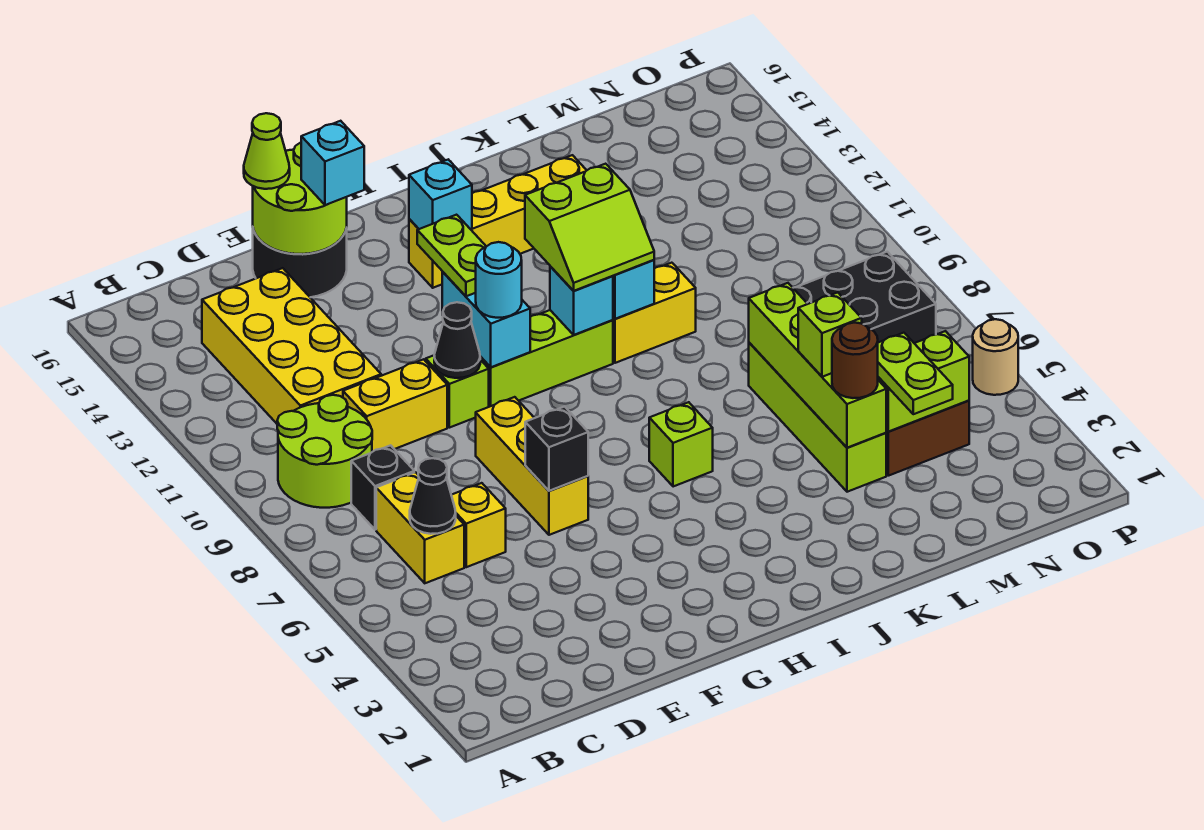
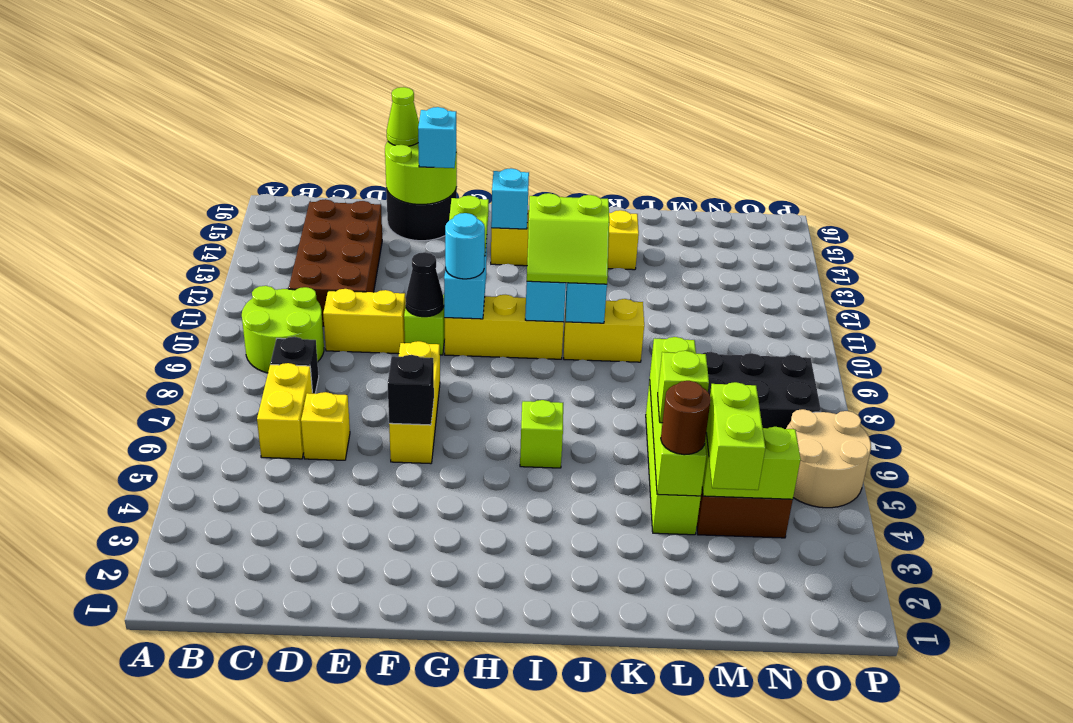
black 1x1 cone [410,458,456,534] -> none
yellow 2x4 brick [202,268,381,424] -> brown 2x4 brick [289,199,382,326]
lime 1x3 brick [480,310,613,407] -> yellow 1x3 brick [444,295,564,359]
lime 1x2 plate [878,333,953,414] -> lime 1x2 brick [706,382,765,490]
tan 1x1 round brick [973,319,1018,395] -> tan 2x2 round brick [786,409,871,508]

